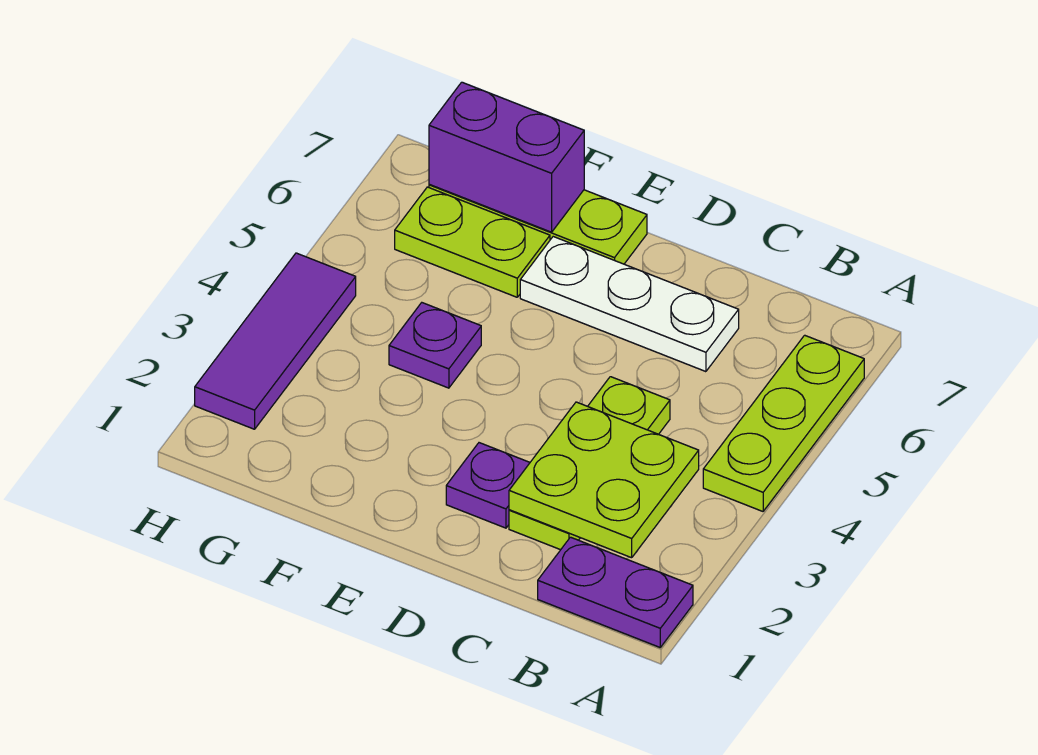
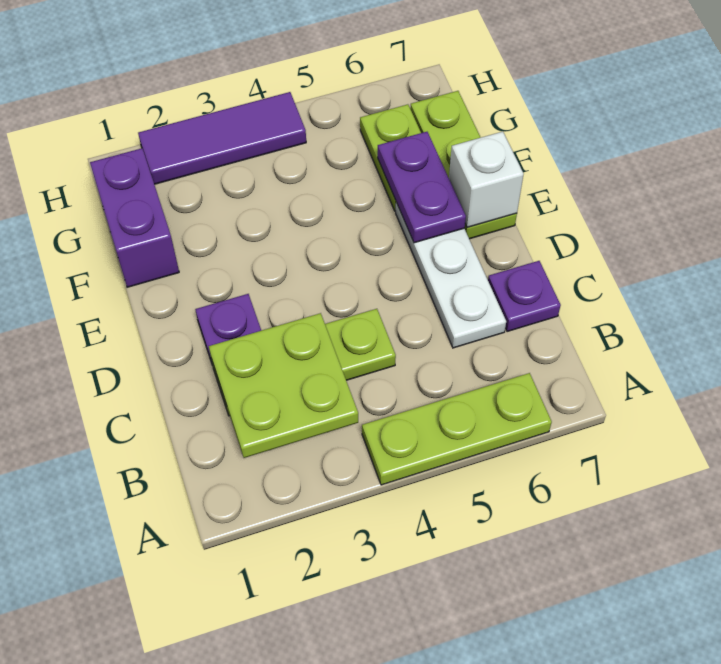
purple 1x2 plate [538,537,693,647] -> purple 1x2 plate moved to [378,132,466,243]
none -> white 1x1 brick [449,132,524,228]
purple 1x1 plate [389,303,481,388] -> purple 1x1 plate moved to [488,261,561,332]
purple 1x2 brick [429,82,584,232] -> purple 1x2 brick moved to [90,148,179,287]

